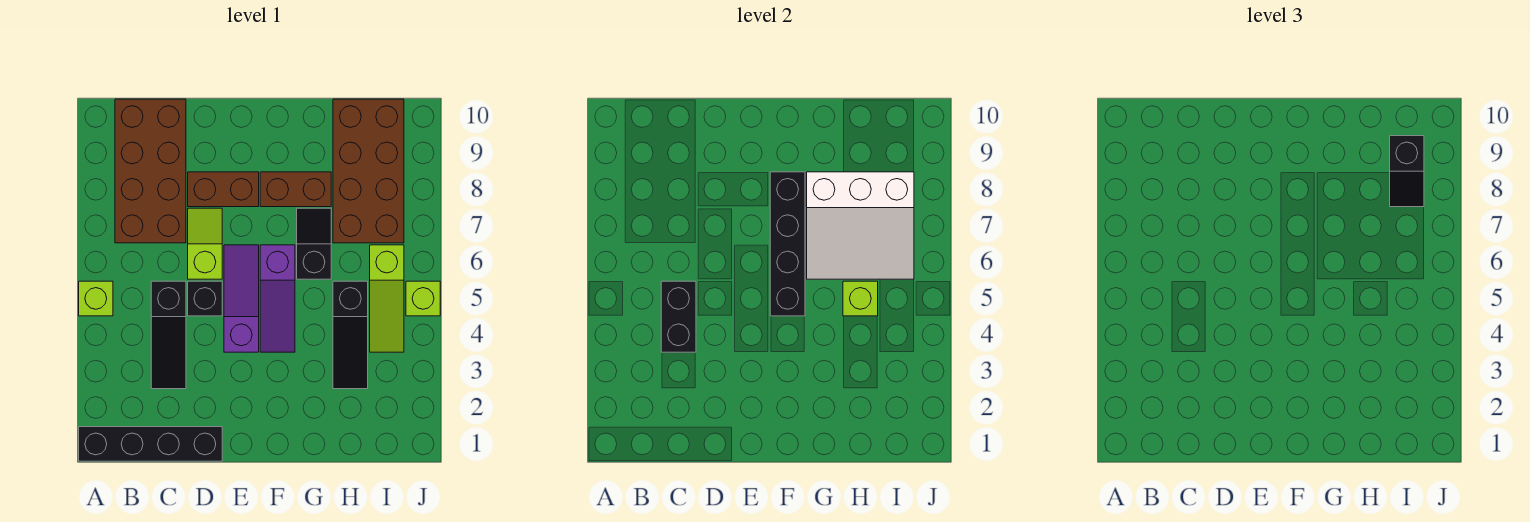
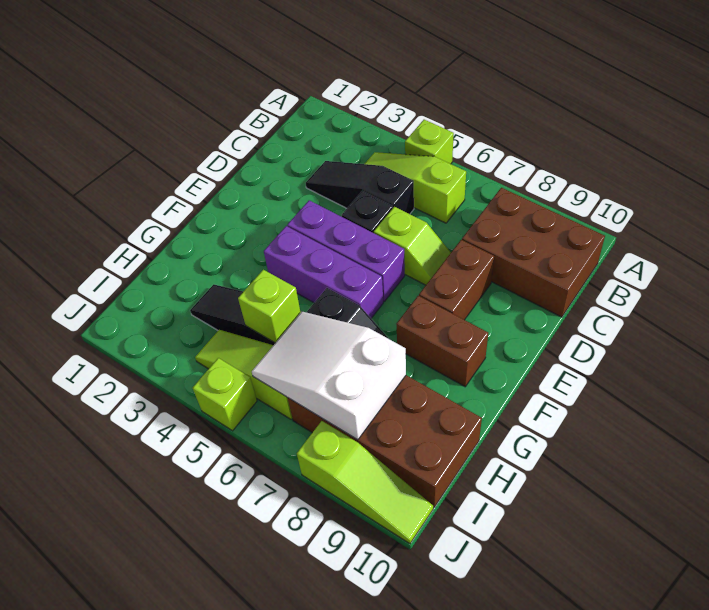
black 1x4 brick [79,427,222,461] -> none
none -> lime 1x3 slope [365,152,466,223]
brown 2x4 brick [115,99,186,243] -> brown 2x3 brick [462,188,605,317]
black 1x2 brick [661,281,696,352] -> none
purple 1x3 slope [224,245,259,352] -> purple 1x3 brick [287,200,405,301]
purple 1x3 slope [260,245,295,352] -> purple 1x3 brick [264,226,383,318]
black 1x4 brick [770,172,805,316] -> none
brown 1x2 brick [260,172,331,207] -> brown 1x2 brick turned to [397,296,488,387]
white 3x3 slope [807,172,914,279] -> white 2x3 slope [252,312,406,440]
black 1x2 slope [1390,136,1424,207] -> none
none -> lime 1x3 slope [297,421,433,544]

